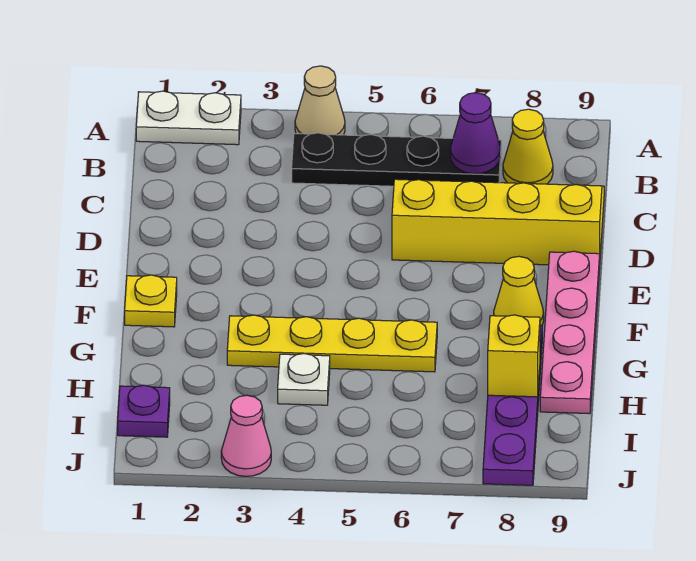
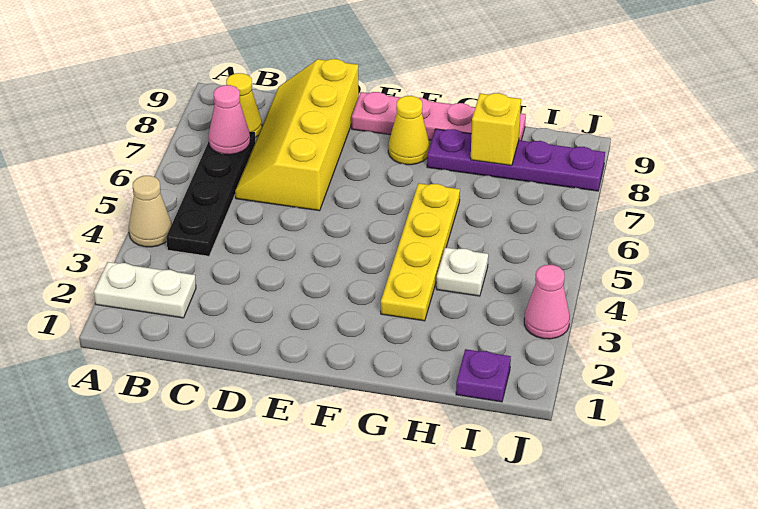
white 1x2 plate [136,91,241,145] -> white 1x2 plate turned to [94,262,196,318]
purple 1x1 cone [450,93,500,174] -> pink 1x1 cone [208,85,250,155]
yellow 1x1 plate [125,275,177,327] -> none

